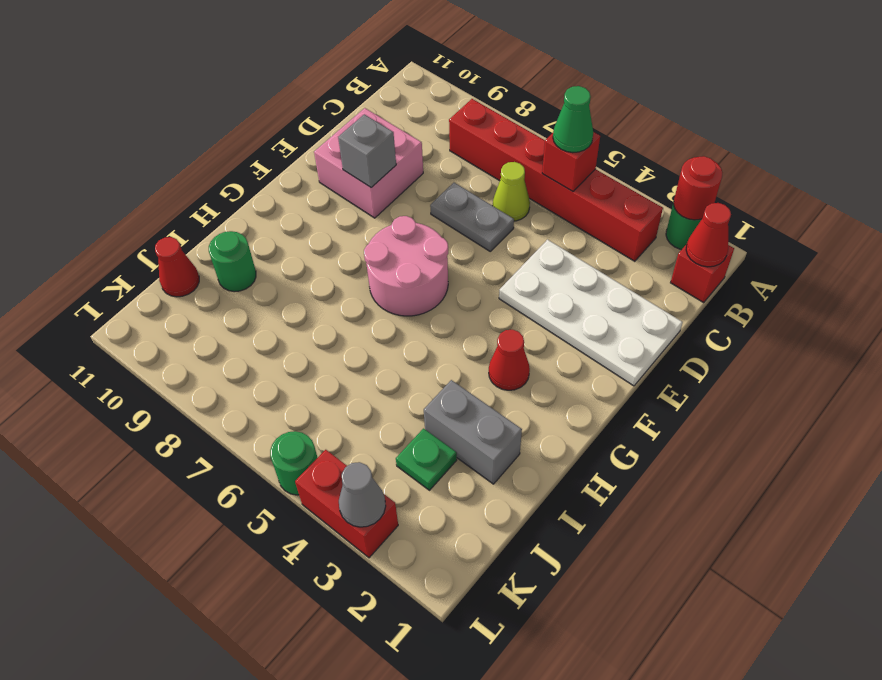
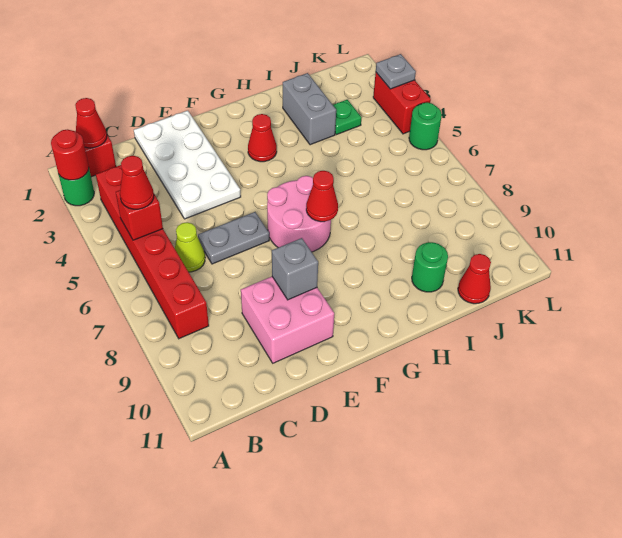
green 1x1 cone [553,86,593,153] -> red 1x1 cone [120,156,154,209]
grey 1x2 plate [430,183,514,251] -> grey 1x2 plate turned to [198,212,269,264]
none -> red 1x1 cone [306,171,338,222]
grey 1x1 cone [339,462,386,527] -> grey 1x1 plate [376,54,416,89]

